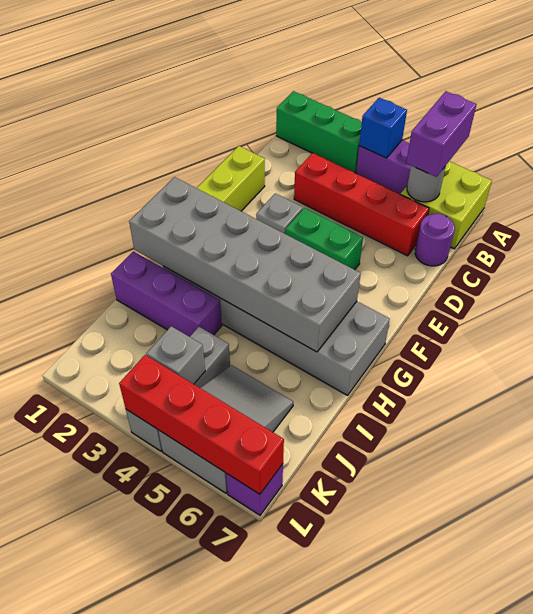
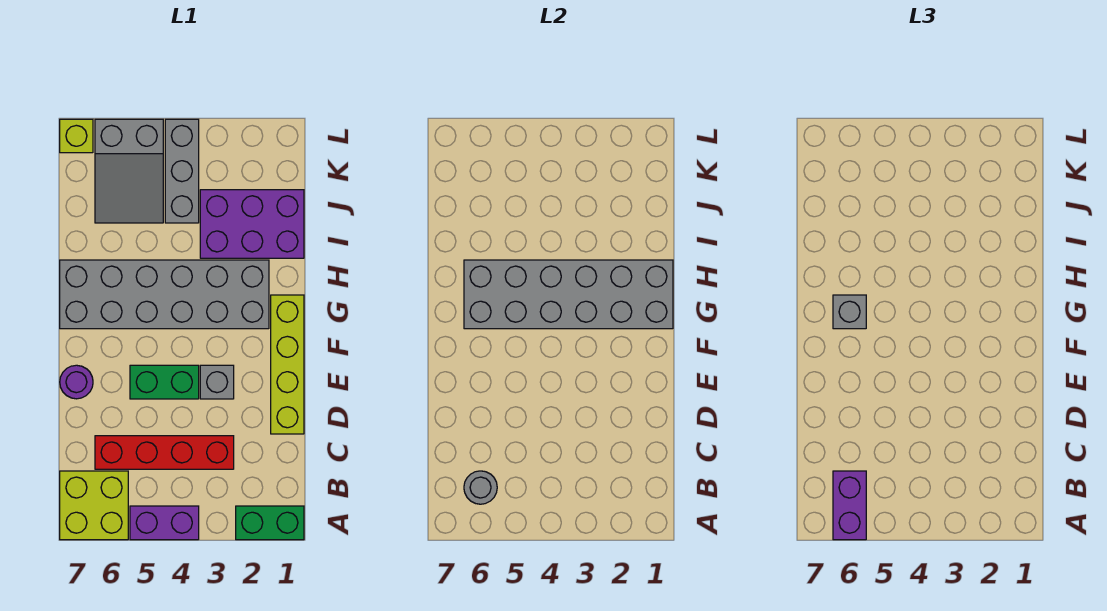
green 1x3 brick [276,91,362,173] -> green 1x2 brick [236,506,304,540]
blue 1x1 brick [359,98,407,158] -> none
purple 1x1 round brick [415,213,455,266] -> purple 1x1 round brick moved to [60,365,93,399]
purple 1x3 brick [111,251,222,337] -> purple 2x3 brick [200,190,304,258]
grey 1x1 brick [146,326,205,384] -> grey 1x1 brick moved to [833,295,866,329]
red 1x4 brick [119,355,284,494] -> none
purple 1x1 brick [226,464,283,515] -> lime 1x1 brick [60,119,93,153]

